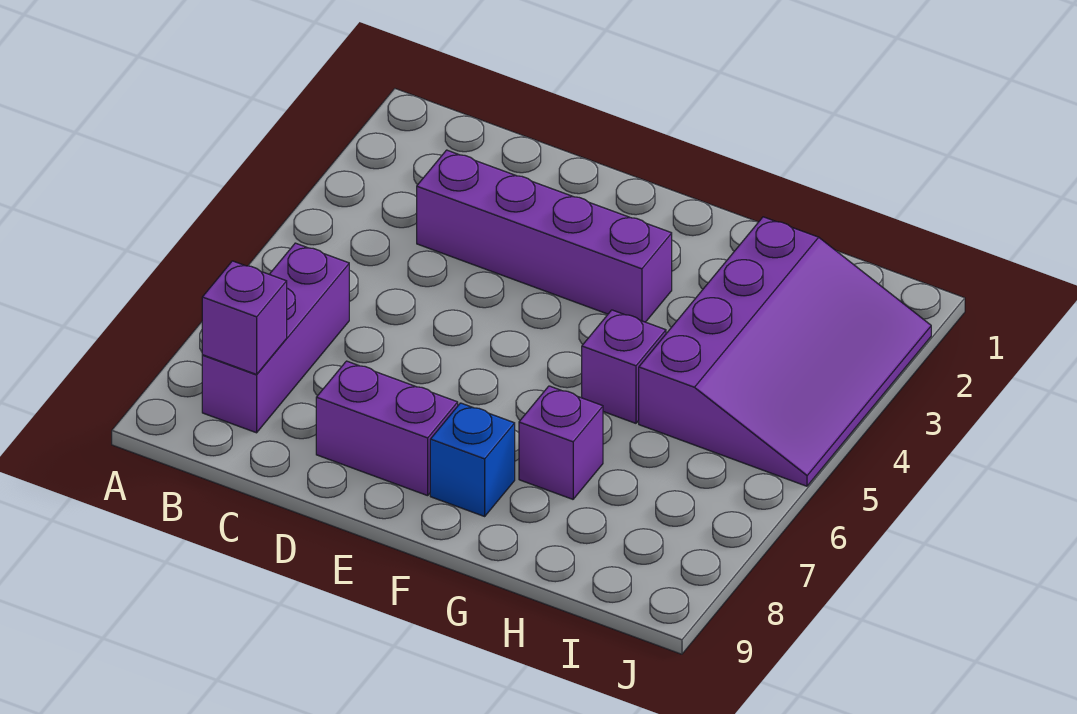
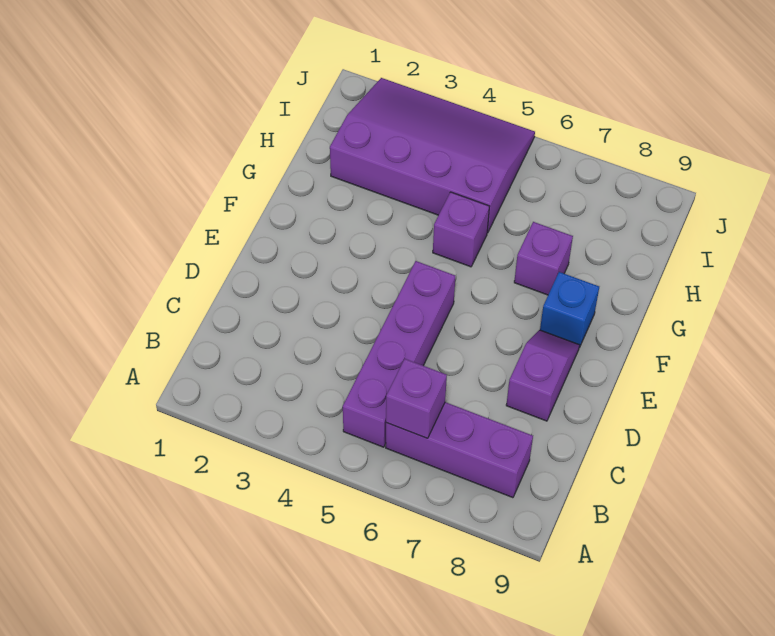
purple 1x1 brick [202,261,287,374] -> purple 1x1 brick moved to [386,359,447,438]
purple 1x4 brick [417,150,672,322] -> purple 1x4 brick moved to [343,261,455,447]
purple 1x2 brick [316,361,458,496] -> purple 1x2 slope [506,330,579,421]

